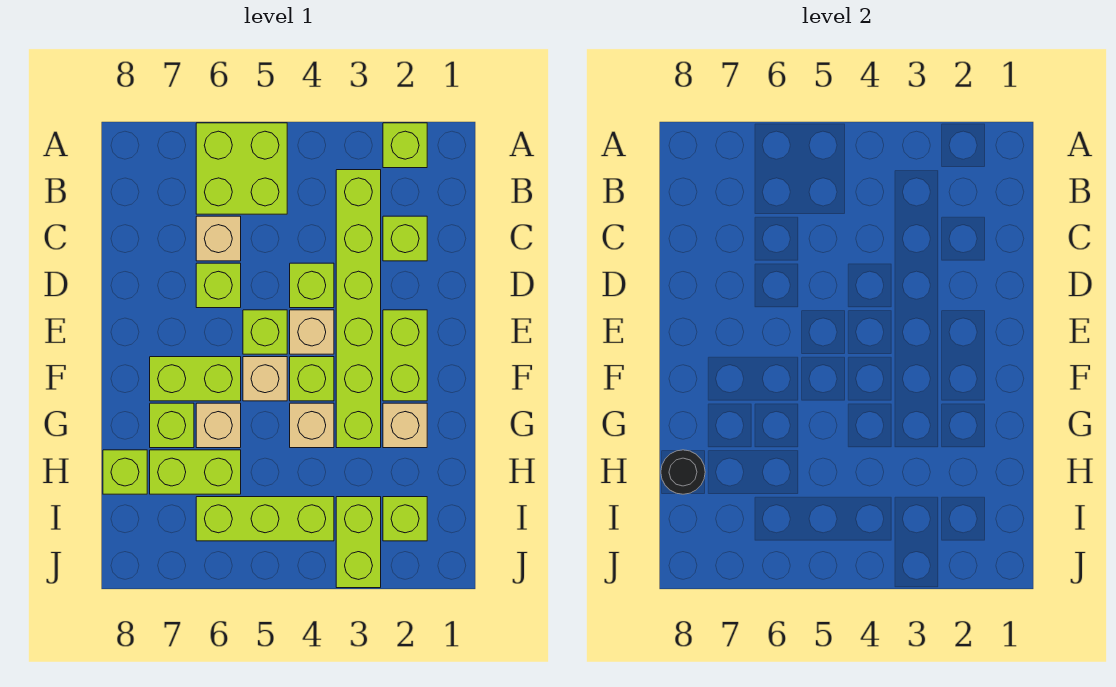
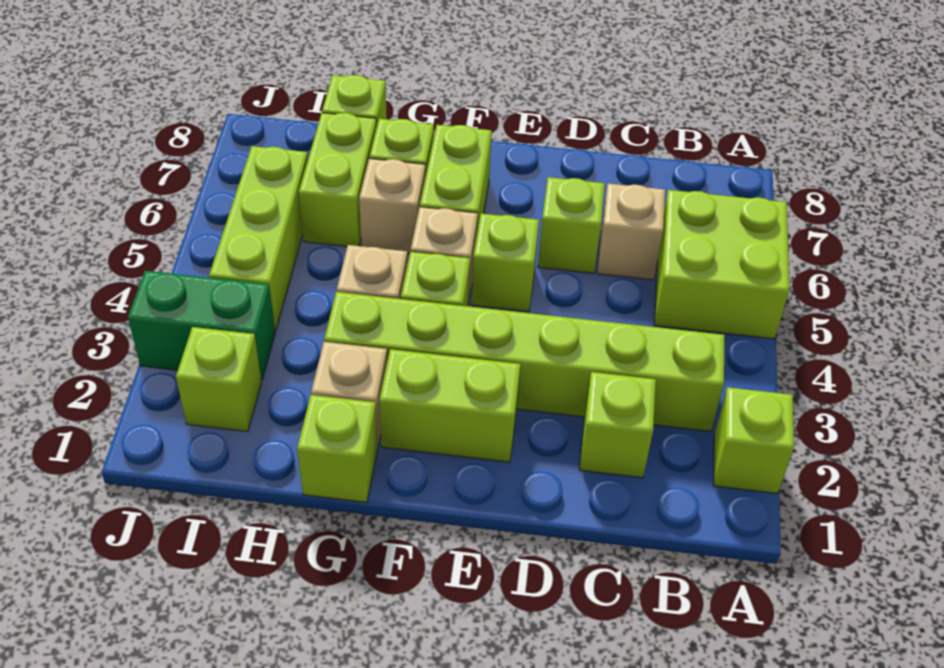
lime 1x1 brick [290,263,334,308] -> lime 1x1 brick moved to [297,395,378,502]
tan 1x1 brick [290,310,334,354] -> none
black 1x1 round brick [661,450,705,494] -> none
lime 1x2 brick [336,497,381,588] -> green 1x2 brick [128,271,275,380]

